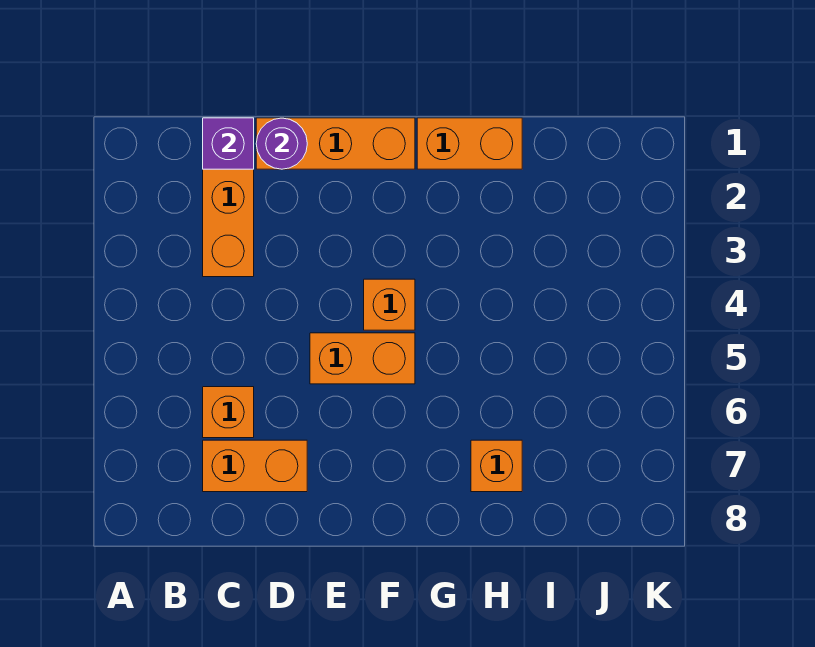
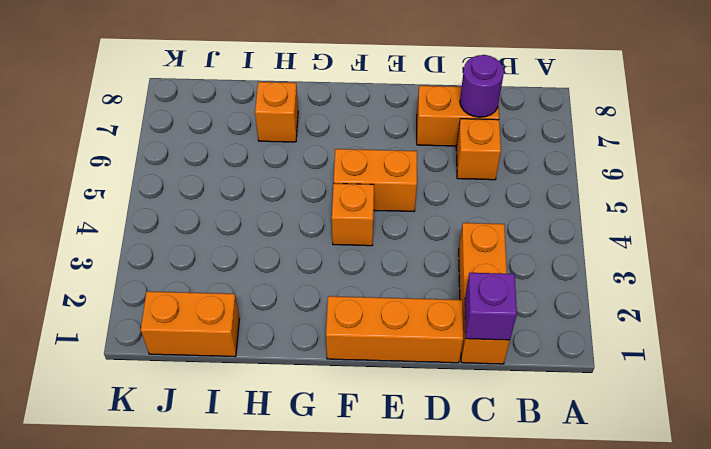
purple 1x1 round brick [256,118,307,169] -> purple 1x1 round brick moved to [460,55,504,117]
orange 1x2 brick [417,118,522,169] -> orange 1x2 brick moved to [141,291,239,357]

